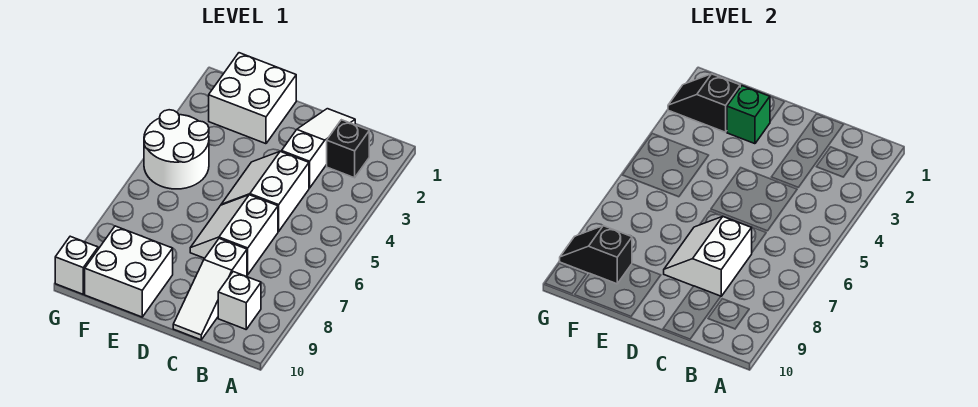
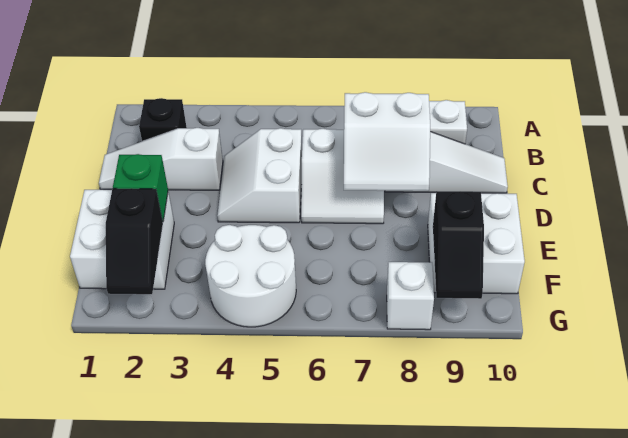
white 2x2 slope [221,151,309,231] -> white 2x2 slope turned to [217,128,302,223]
white 1x1 brick [55,236,98,294] -> white 1x1 brick moved to [387,262,434,330]

